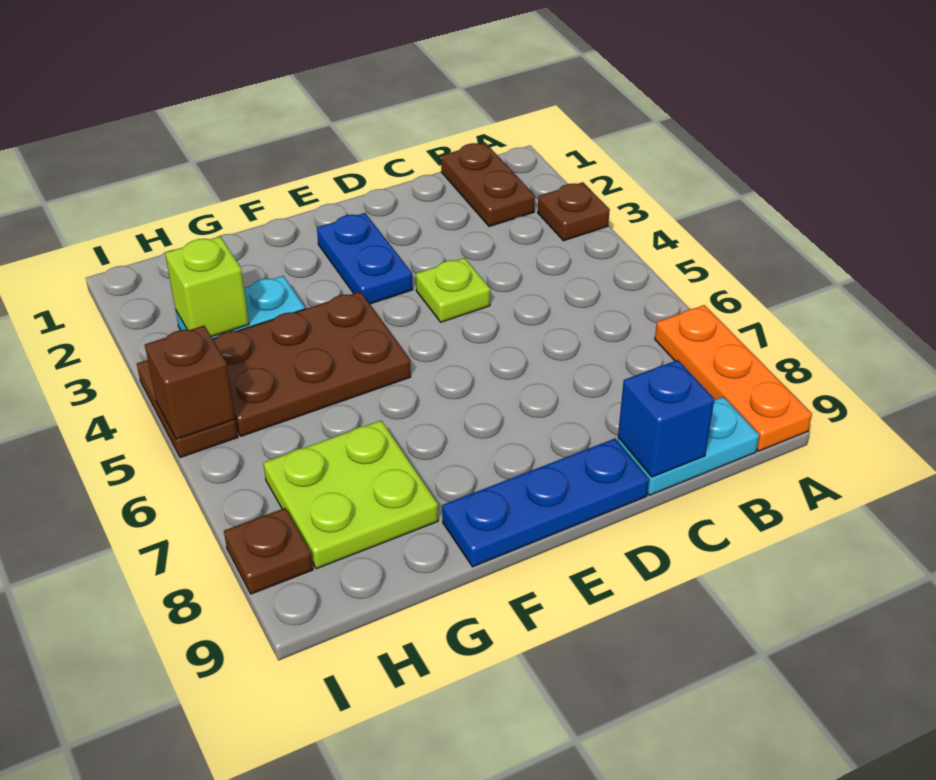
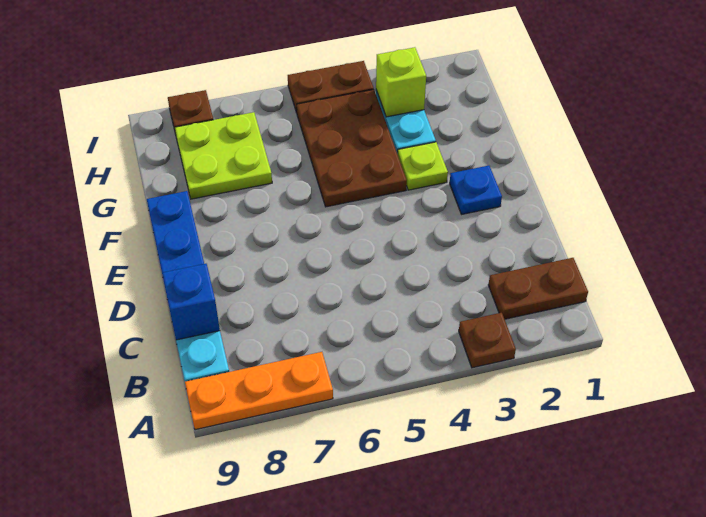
lime 1x1 plate [416,258,490,322] -> lime 1x1 plate moved to [398,142,448,190]
blue 1x2 plate [317,213,413,304] -> blue 1x1 plate [450,166,502,214]
brown 1x1 brick [145,326,235,439] -> none

